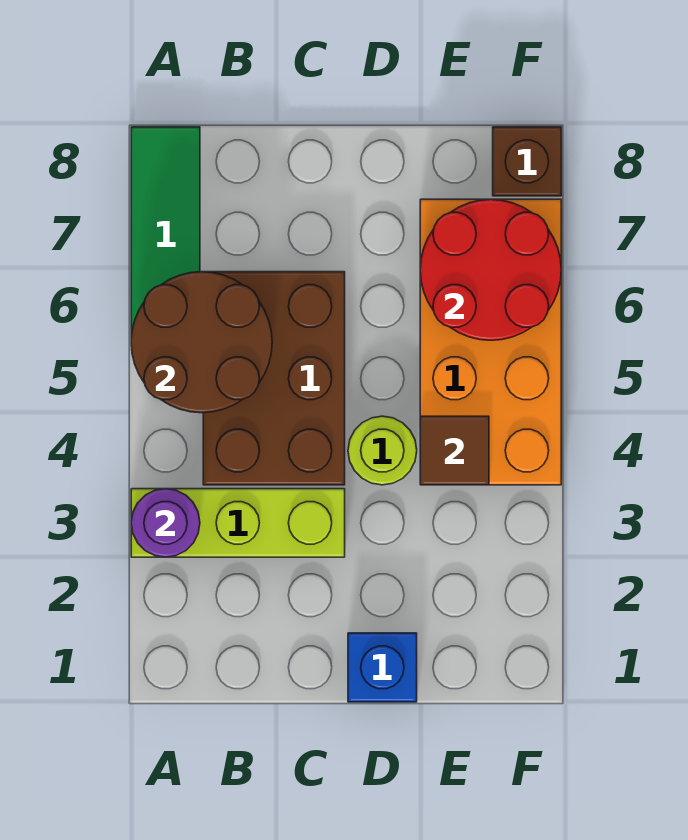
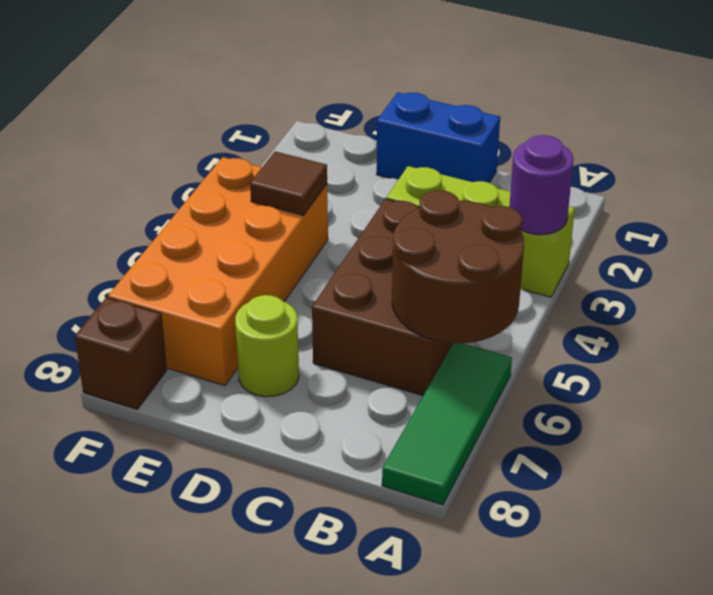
blue 1x1 brick [348,633,417,702] -> blue 1x2 brick [376,92,500,183]
lime 1x1 round brick [348,416,417,485] -> lime 1x1 round brick moved to [235,295,299,397]
red 2x2 round brick [420,199,561,340] -> none

